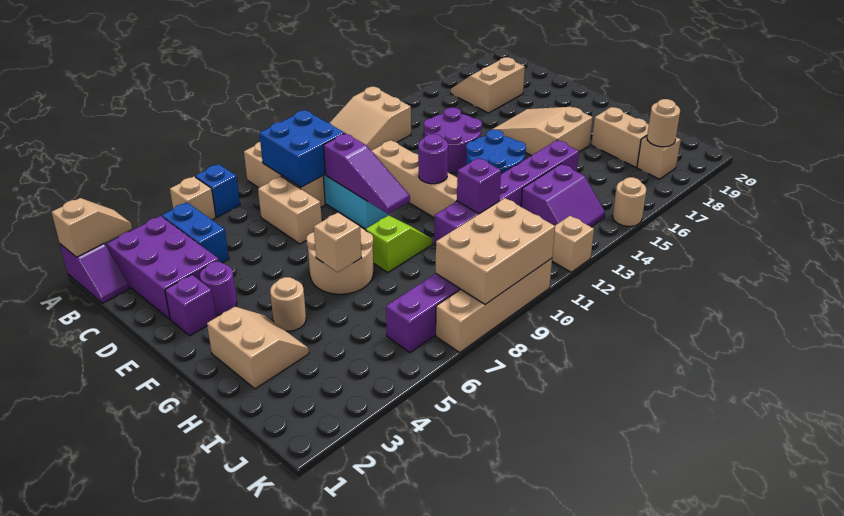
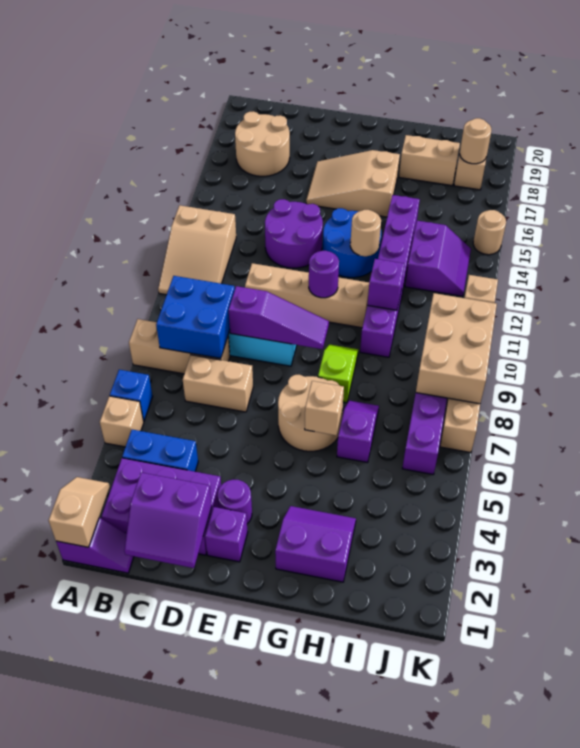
tan 2x2 slope [451,57,525,113] -> tan 2x2 round brick [235,111,290,176]
none -> purple 2x2 slope [124,473,212,568]
tan 2x2 slope [207,307,309,389] -> purple 2x2 slope [275,506,356,582]
tan 1x1 round brick [270,277,306,331] -> tan 1x1 round brick moved to [350,210,381,256]
none -> purple 1x2 slope [337,401,379,463]

